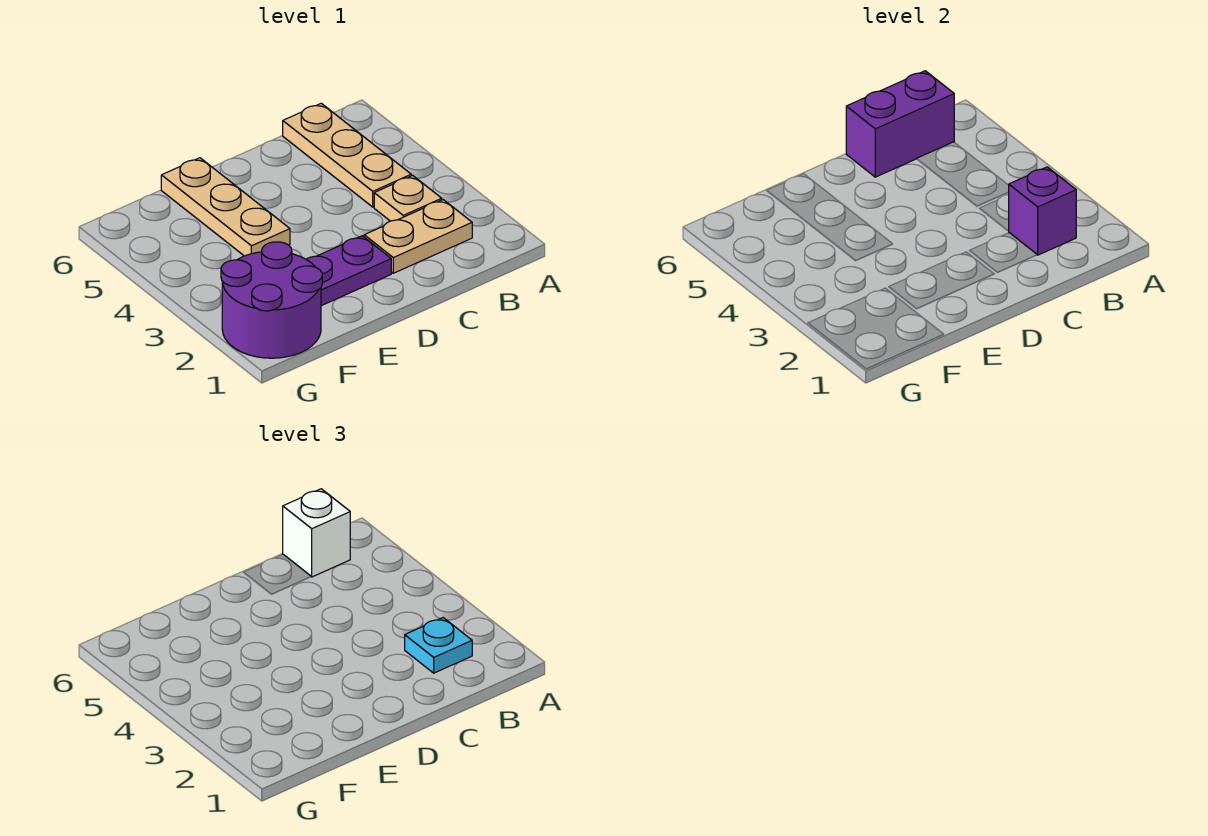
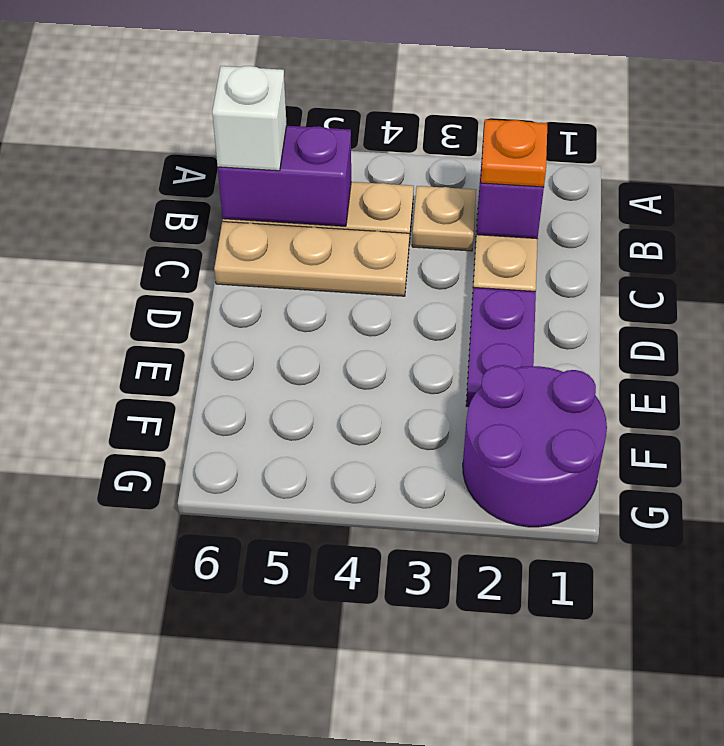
cyan 1x1 plate [405,618,472,673] -> orange 1x1 plate [481,119,547,187]
purple 1x2 brick [846,71,954,177] -> purple 1x2 brick turned to [218,126,351,226]
tan 1x3 plate [161,158,290,256] -> tan 1x3 plate moved to [214,222,409,296]

